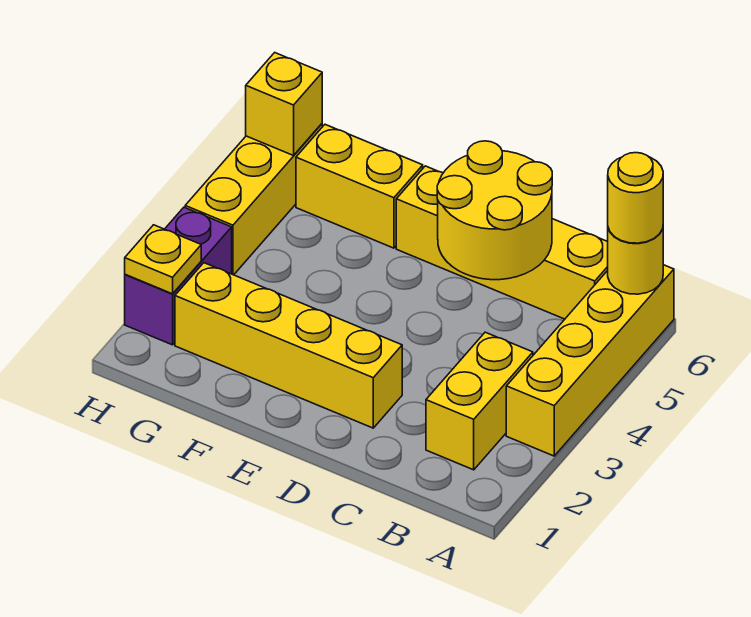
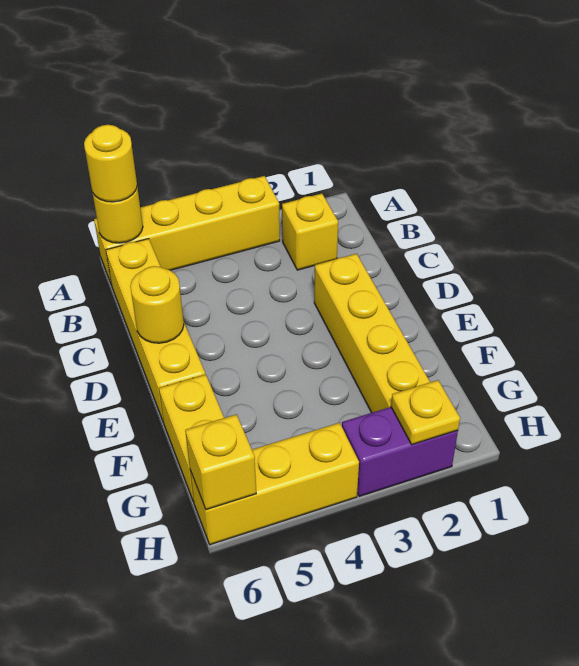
yellow 1x2 brick [426,332,533,470] -> yellow 1x1 brick [282,193,338,270]
yellow 2x2 round brick [437,141,552,280] -> yellow 1x1 round brick [130,266,184,343]

